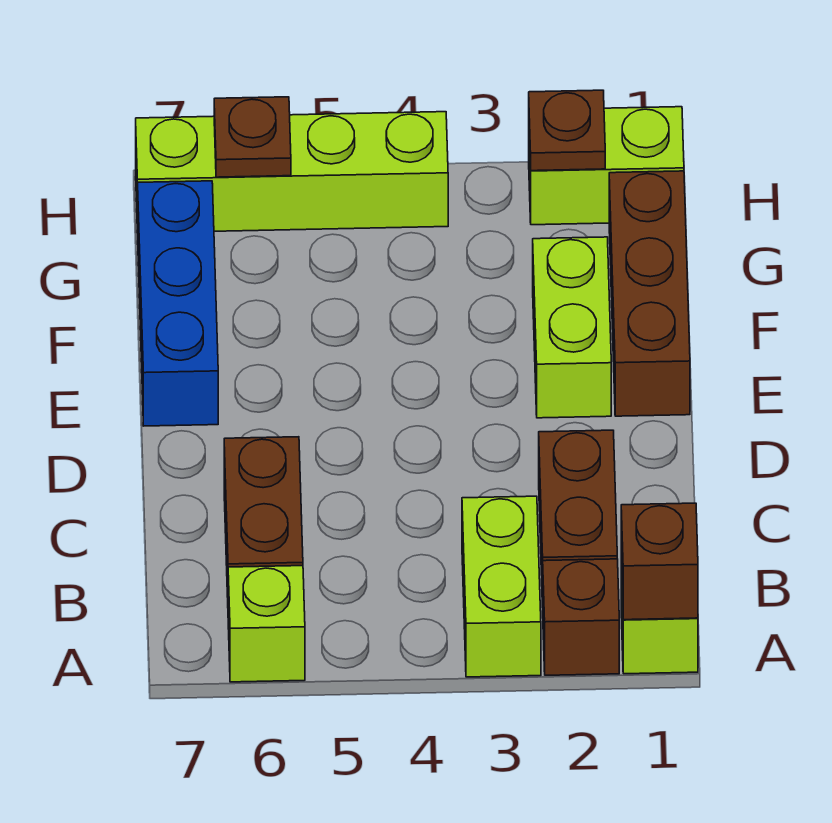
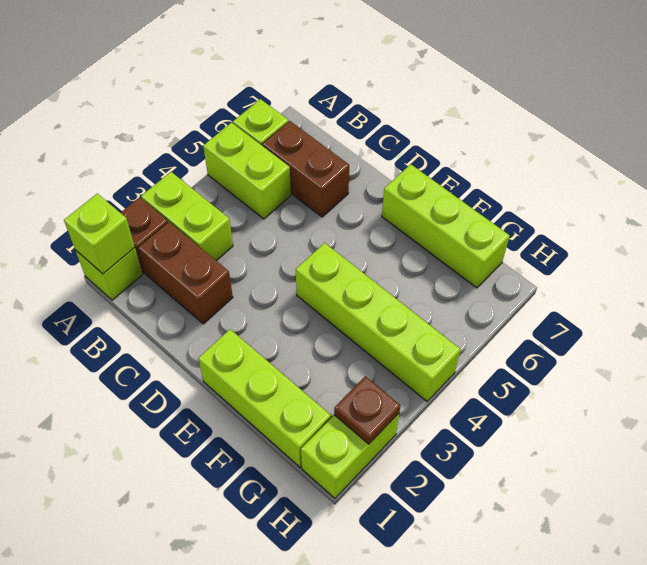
brown 1x1 brick [621,503,698,620] -> lime 1x1 brick [64,194,135,274]
brown 1x3 brick [609,171,690,416] -> lime 1x3 brick [198,329,331,467]
lime 1x2 brick [533,237,611,418] -> lime 1x2 brick moved to [203,123,291,219]
blue 1x3 brick [138,181,218,426] -> lime 1x3 brick [382,164,510,288]
lime 1x4 brick [136,112,448,233] -> lime 1x4 brick turned to [296,243,460,401]
brown 1x1 plate [214,97,291,177] -> none

